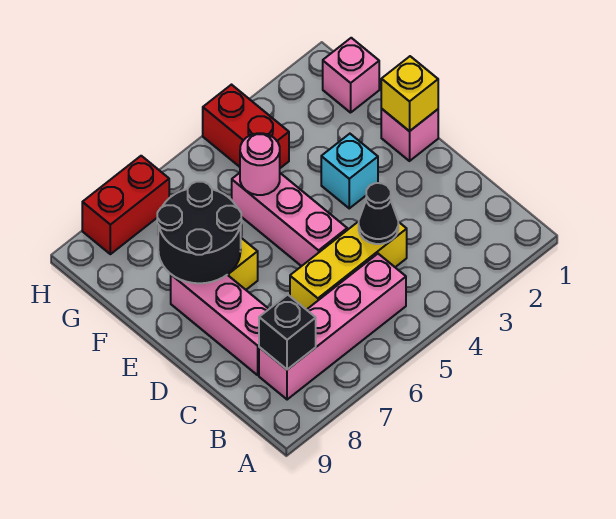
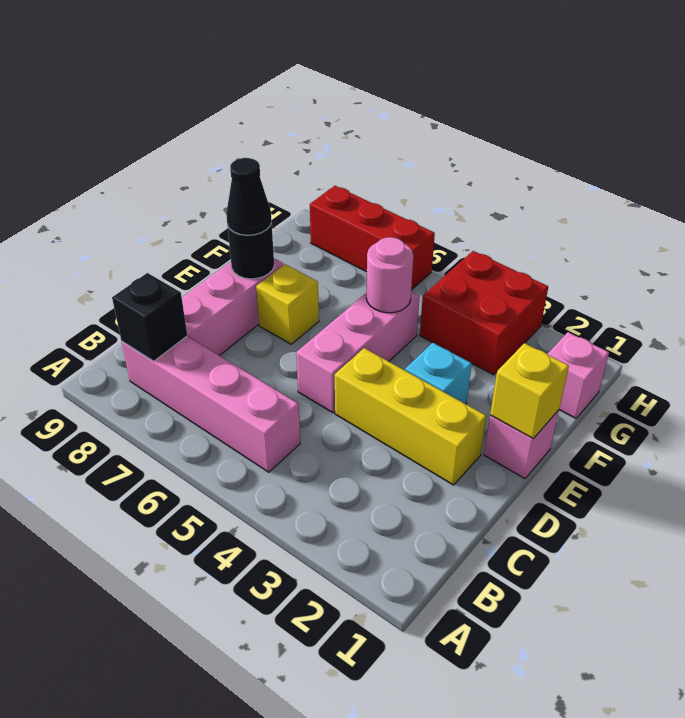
yellow 1x3 brick [290,221,407,310] -> yellow 1x3 brick moved to [335,348,486,485]
black 1x1 cone [359,183,398,244] -> black 1x1 cone moved to [226,158,272,235]
black 2x2 round brick [157,182,241,283] -> black 1x1 round brick [228,223,274,279]
red 1x2 brick [203,85,289,168] -> red 2x2 brick [420,251,548,375]
red 1x2 brick [82,156,169,254] -> red 1x3 brick [310,186,435,290]

